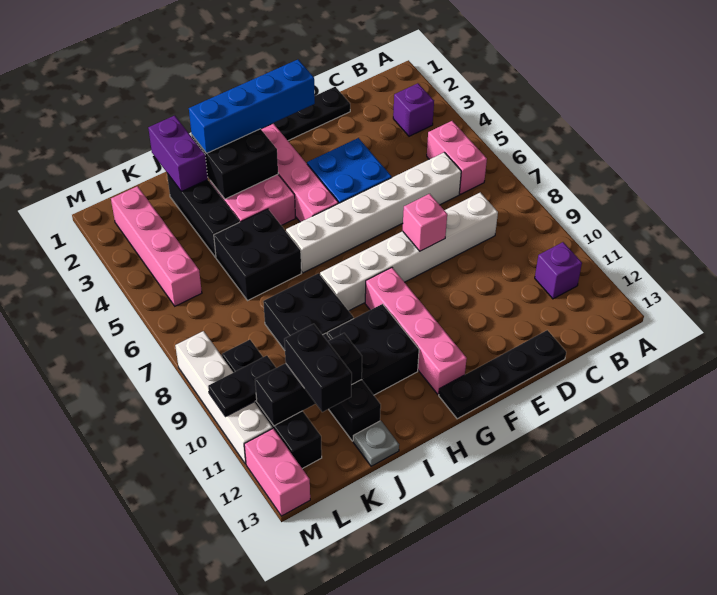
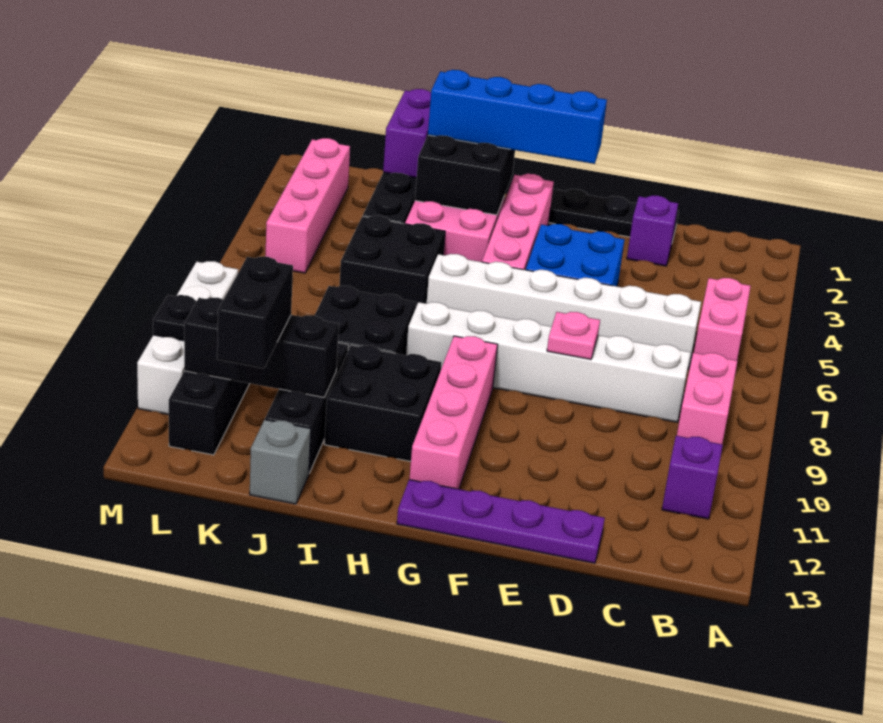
purple 1x1 brick [393,83,434,136] -> purple 1x1 brick moved to [627,195,678,266]
black 1x4 plate [439,330,566,419] -> purple 1x4 plate [397,480,605,563]
pink 1x1 brick [403,194,447,251] -> pink 1x1 plate [547,312,600,359]
grey 1x1 plate [353,421,399,466] -> grey 1x1 brick [250,420,311,504]
pink 1x2 brick [244,429,310,516] -> pink 1x2 brick moved to [677,353,737,444]

